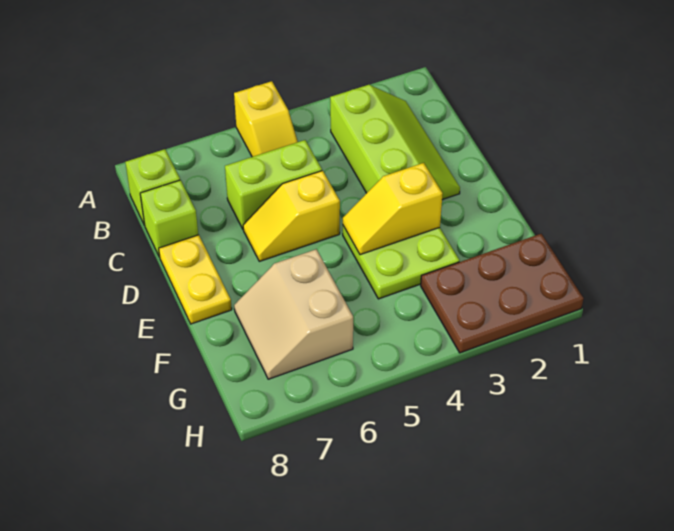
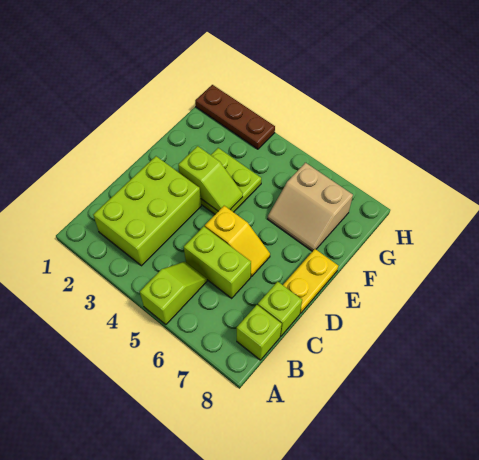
yellow 1x2 slope [234,81,298,157] -> lime 1x2 slope [140,262,207,325]
lime 2x3 slope [330,85,460,200] -> lime 2x3 brick [93,156,201,266]
yellow 1x2 slope [343,163,443,255] -> lime 1x2 slope [178,146,243,211]
tan 2x2 slope [234,249,353,379] -> tan 2x2 slope turned to [268,163,353,251]
brown 2x3 plate [421,234,584,353] -> brown 1x3 plate [195,85,275,149]

